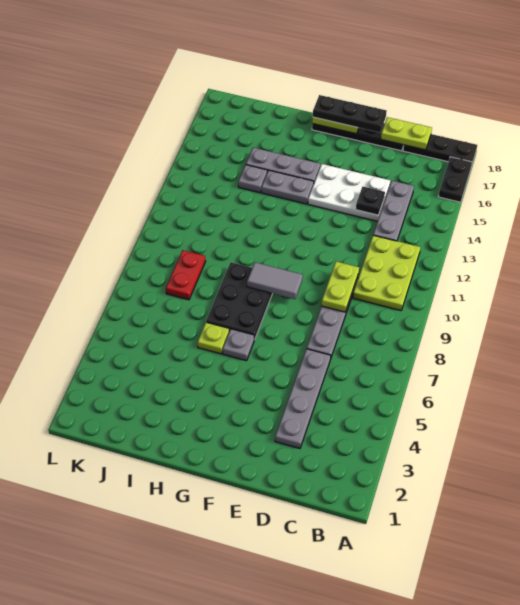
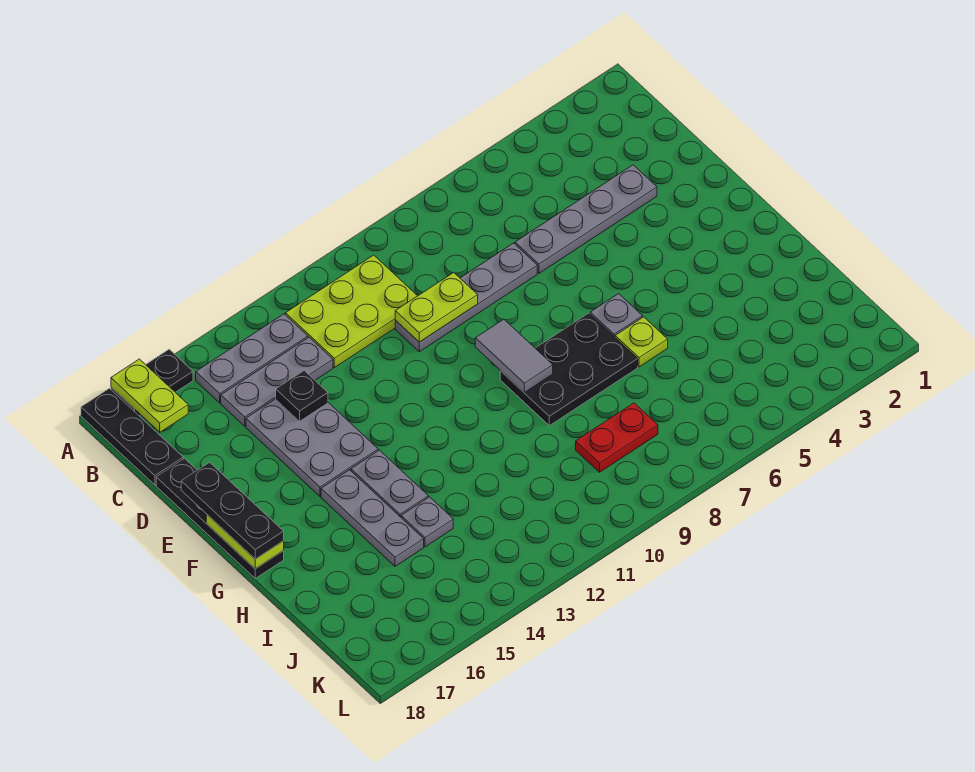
none -> grey 1x3 plate [196,314,308,403]
lime 1x2 plate [381,117,432,150] -> lime 1x2 plate moved to [111,359,188,432]
white 2x3 plate [308,164,390,221] -> grey 2x3 plate [246,399,378,496]

